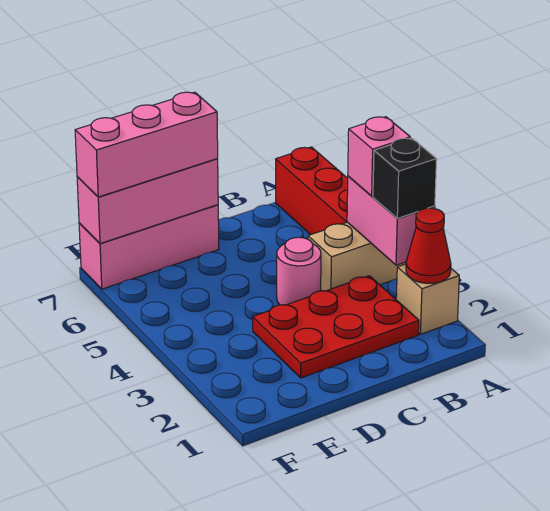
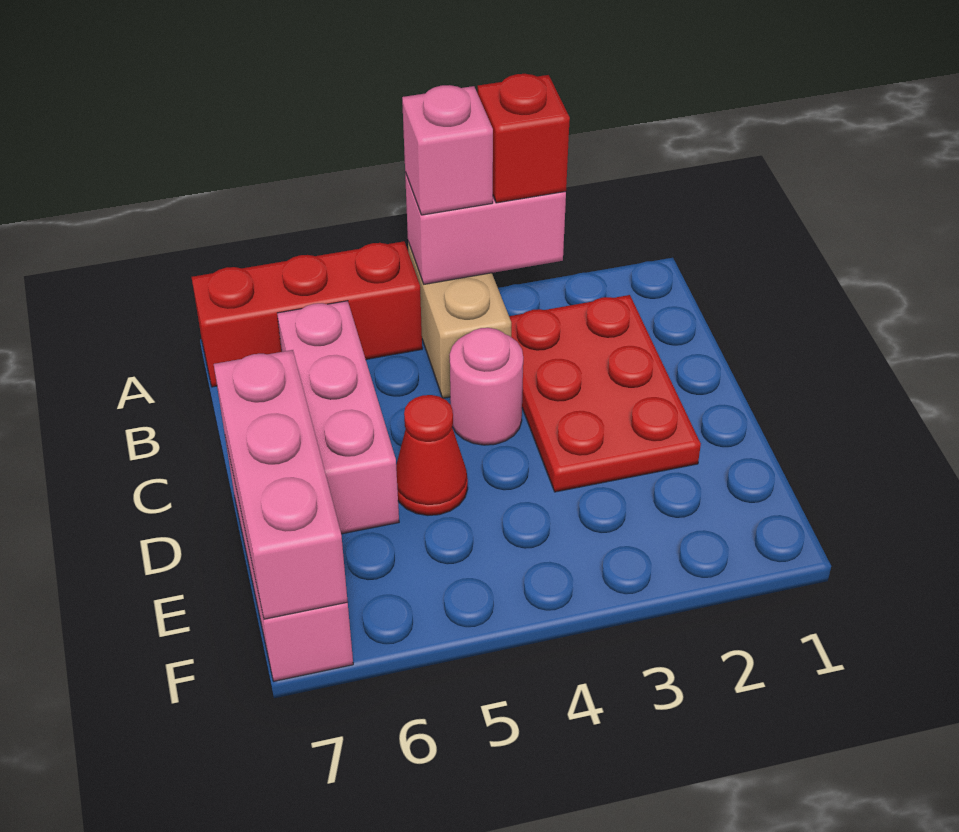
tan 1x1 brick [396,264,459,334] -> none
red 1x1 cone [406,208,451,284] -> red 1x1 cone moved to [396,395,468,515]
black 1x1 brick [373,138,437,218] -> red 1x1 brick [478,74,570,203]
pink 1x3 brick [75,92,218,197] -> pink 1x3 brick moved to [277,301,399,534]

